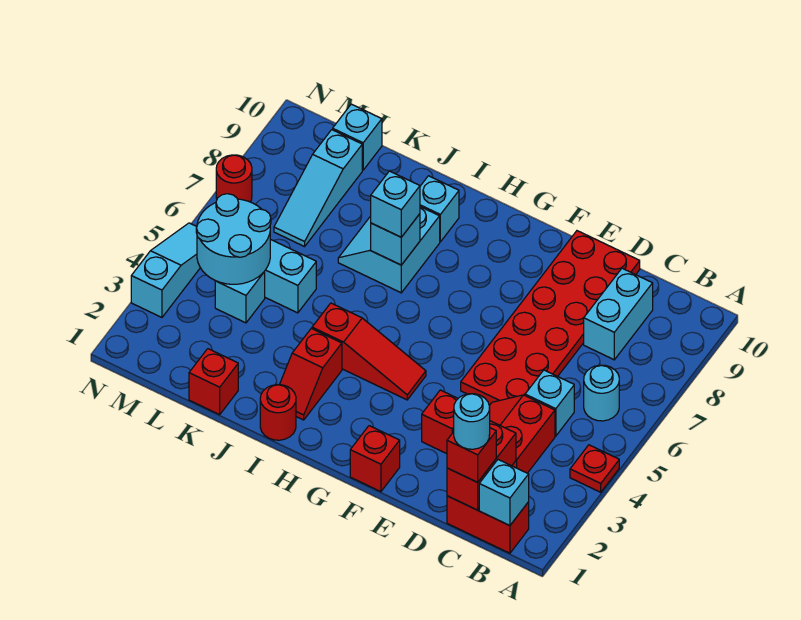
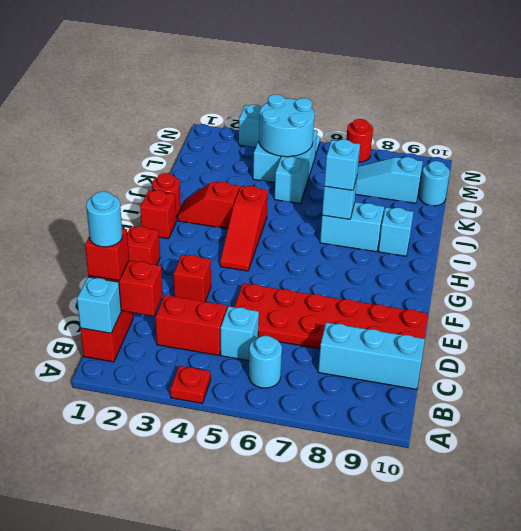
cyan 1x2 brick [584,268,653,360] -> cyan 1x3 brick [318,322,425,389]
red 1x1 brick [189,349,238,415] -> red 1x1 brick moved to [140,190,176,239]
cyan 1x1 brick [333,104,382,170] -> cyan 1x1 round brick [419,161,450,206]

